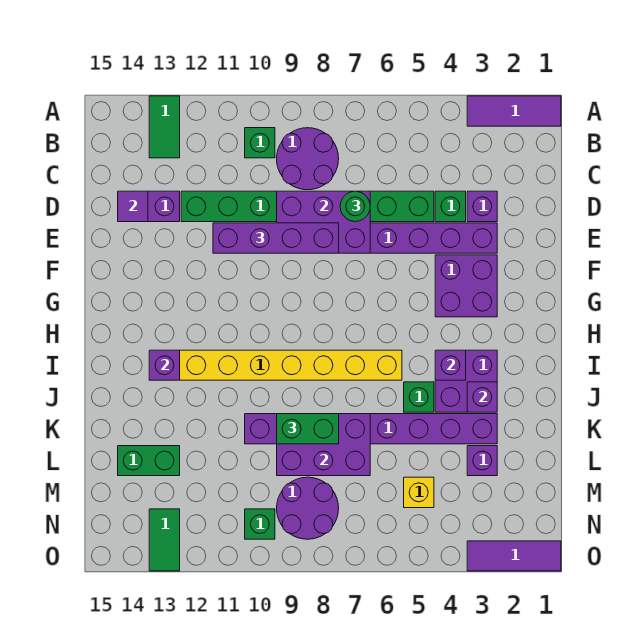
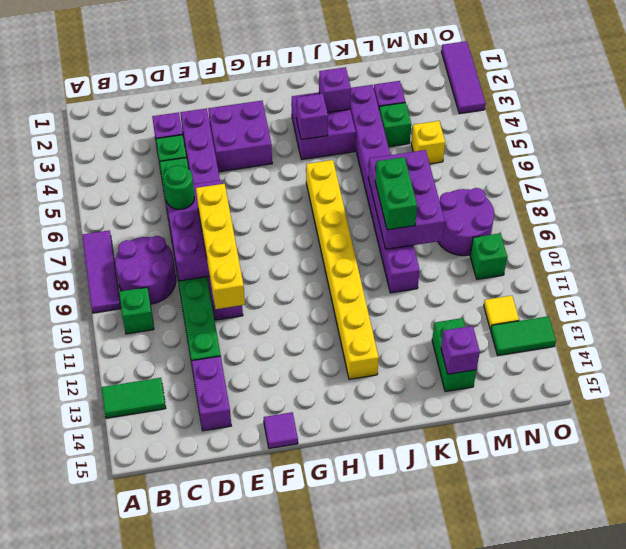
purple 1x3 tile [467,96,561,126] -> purple 1x3 tile moved to [82,230,121,313]
purple 1x1 tile [118,191,148,222] -> purple 1x1 tile moved to [264,412,298,449]
purple 1x4 brick [213,223,339,253] -> yellow 1x4 brick [196,184,245,309]
purple 1x1 brick [149,350,180,380] -> purple 1x1 brick moved to [441,326,480,374]
green 1x1 brick [404,382,434,412] -> green 1x1 brick moved to [379,103,411,147]
none -> yellow 1x1 tile [484,296,519,330]

